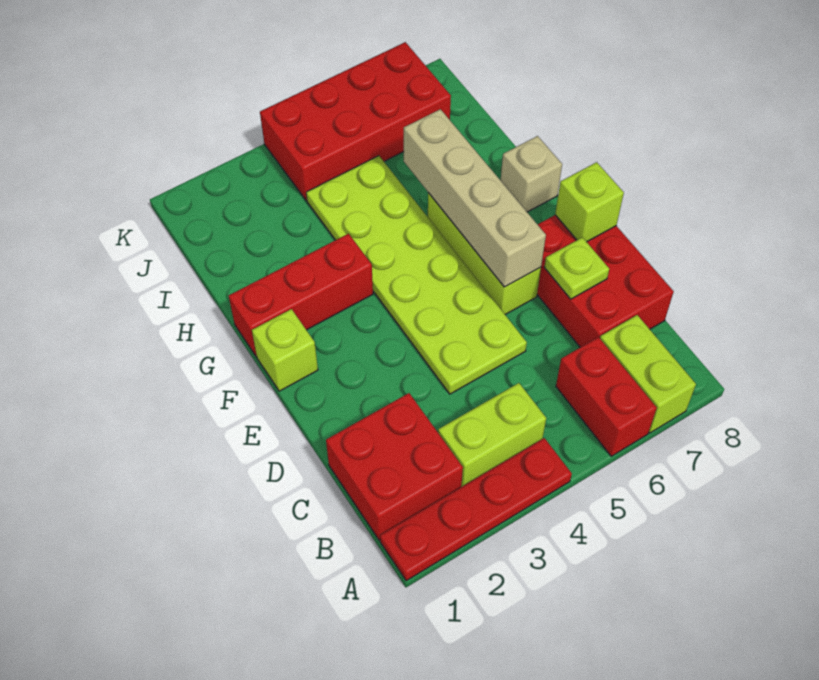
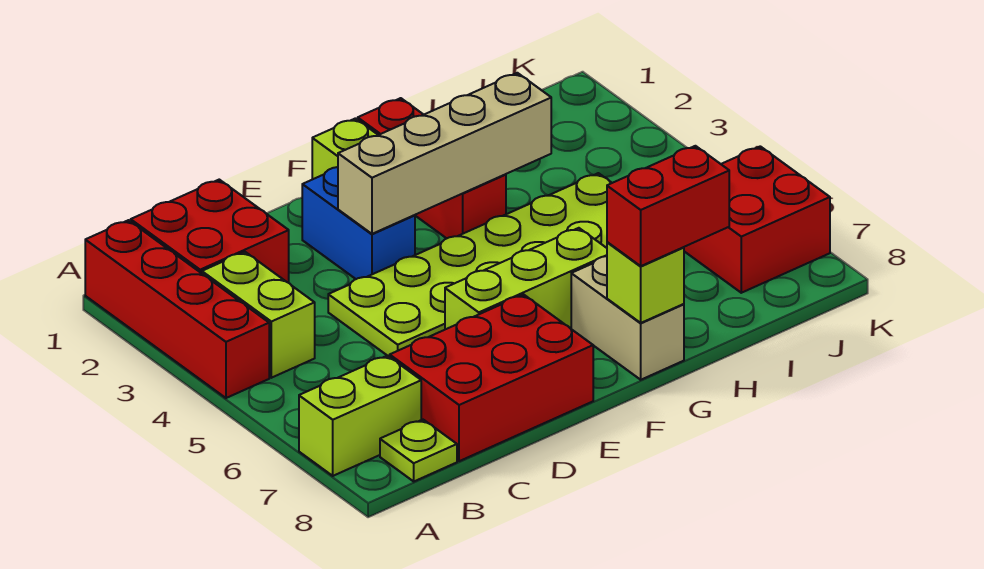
red 1x4 plate [380,438,572,581] -> red 1x4 brick [85,220,269,398]
red 1x2 brick [556,337,657,456] -> red 1x2 brick moved to [607,146,729,266]
lime 1x1 plate [544,237,609,299] -> lime 1x1 plate moved to [380,420,457,481]
none -> blue 1x2 brick [302,167,415,279]
tan 1x4 brick [404,109,546,287] -> tan 1x4 brick moved to [338,73,551,234]
lime 1x1 brick [555,162,624,242] -> lime 1x1 brick moved to [607,242,684,323]
tan 1x1 brick [500,136,562,212] -> tan 1x2 brick [571,256,684,380]
red 2x4 brick [260,42,451,201] -> red 2x2 brick [684,146,830,293]

